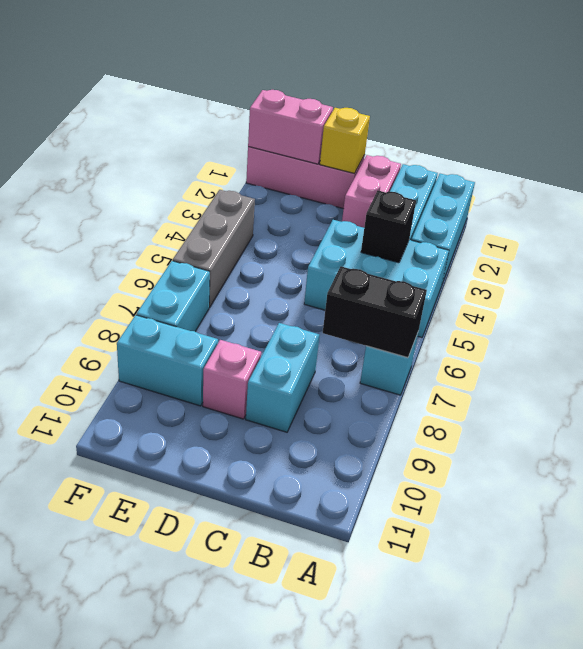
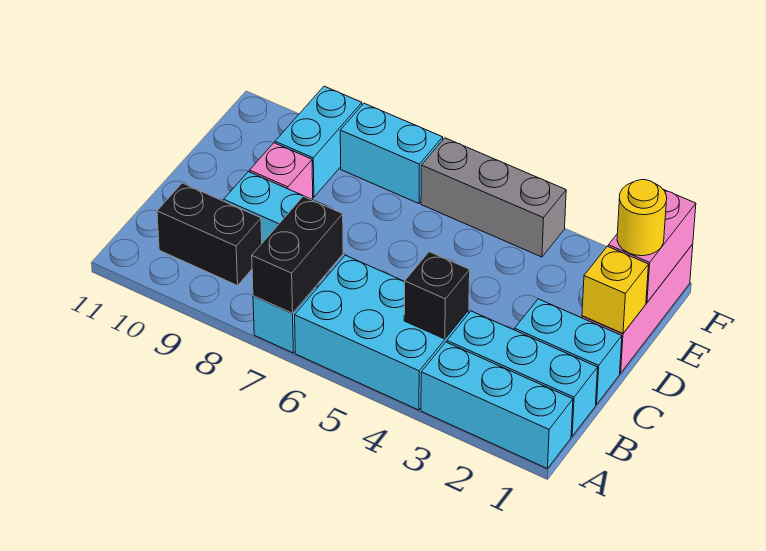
cyan 2x3 brick [304,220,449,337] -> cyan 2x3 brick turned to [295,255,469,410]
none -> black 1x2 brick [157,183,262,285]
pink 1x2 brick [342,155,401,228] -> cyan 1x2 brick [515,299,622,405]
none -> yellow 1x1 round brick [617,180,667,256]

